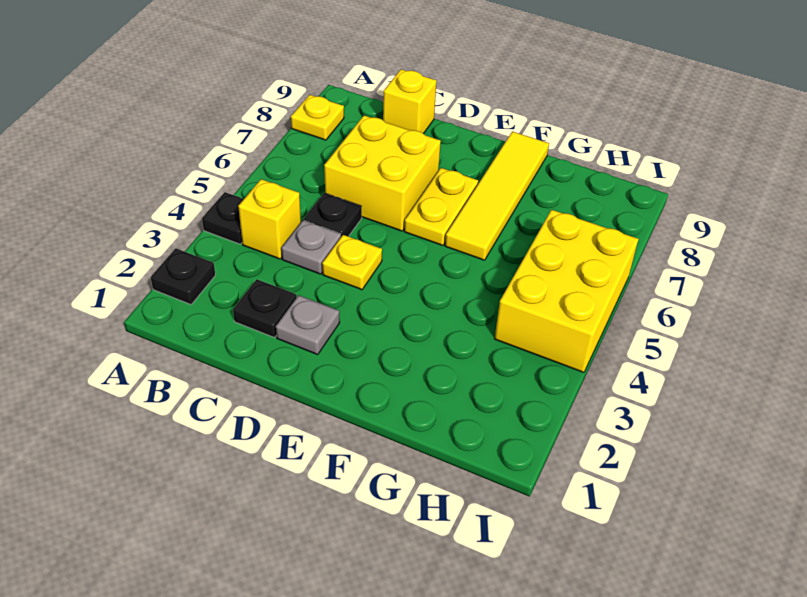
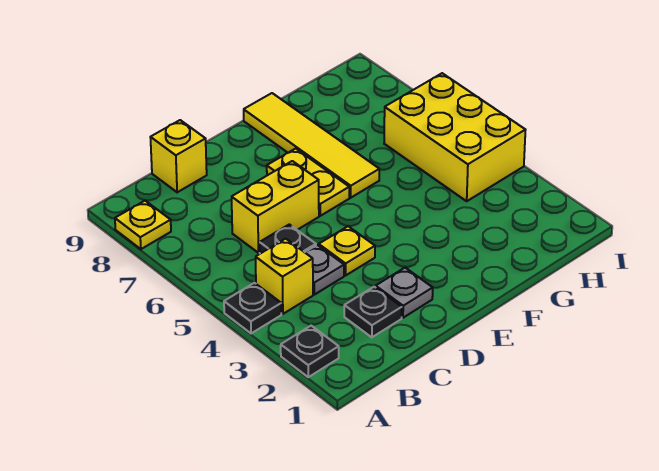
yellow 2x2 brick [324,115,441,231] -> yellow 1x2 brick [232,161,319,253]

